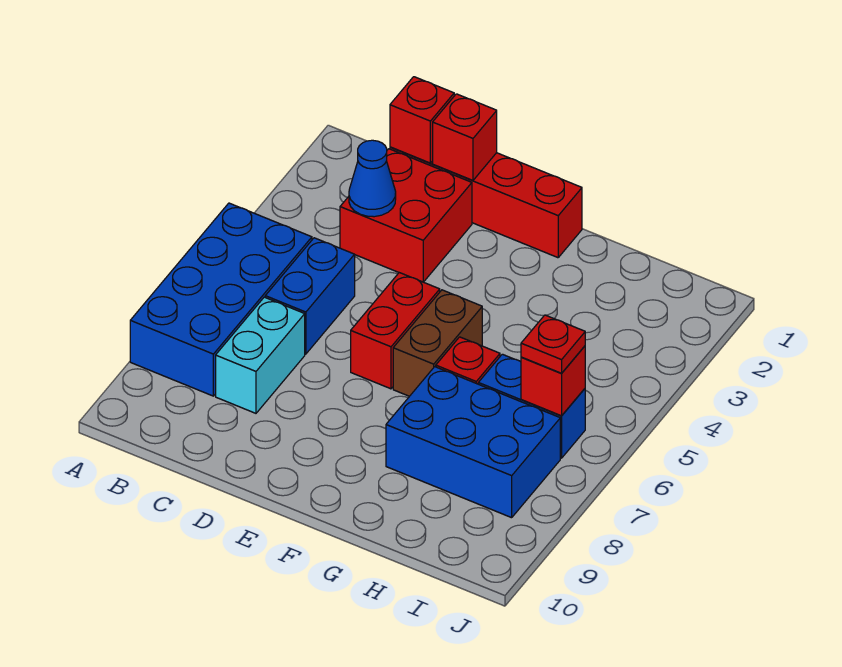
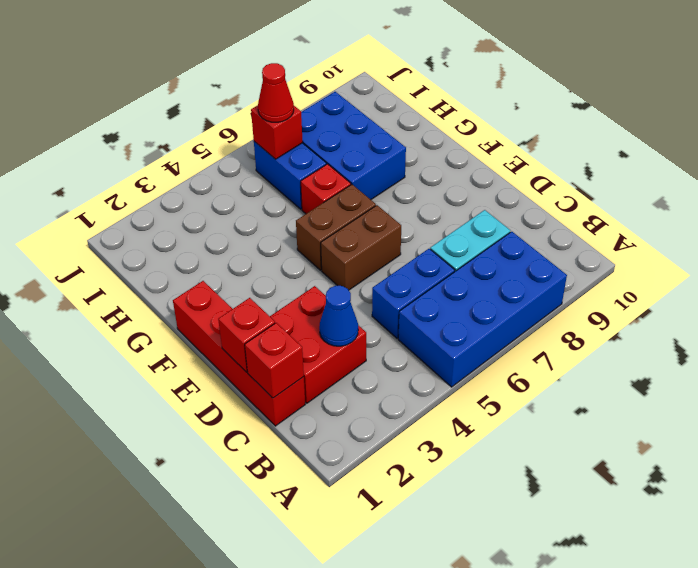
red 1x2 brick [351,273,440,389] -> brown 1x2 brick [321,205,401,290]
red 1x1 plate [521,315,585,373] -> red 1x1 cone [258,63,294,122]

